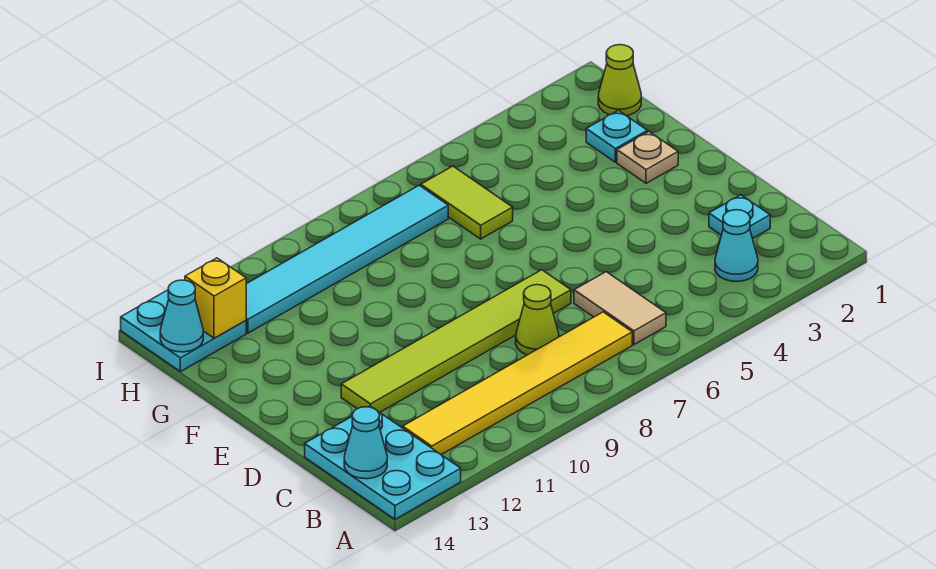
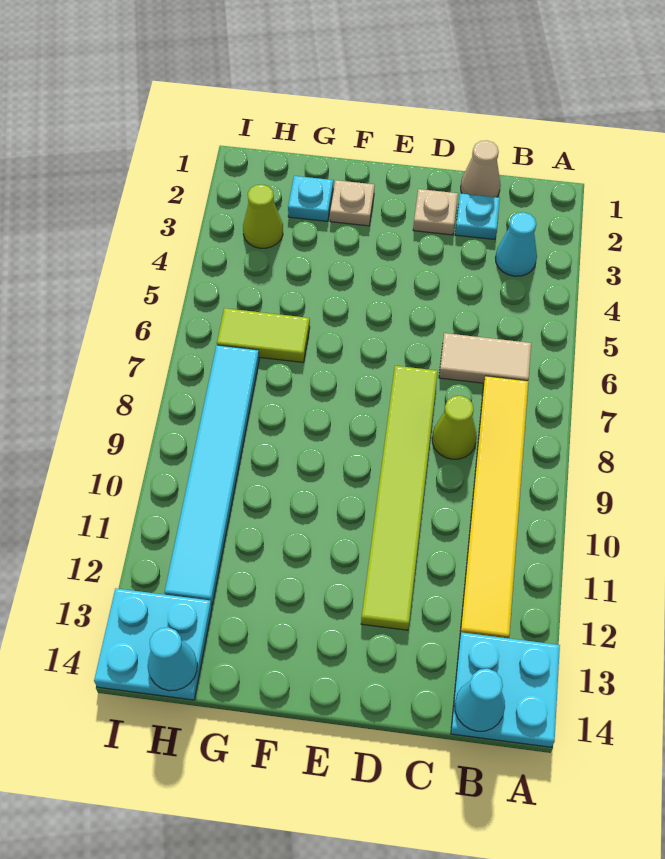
cyan 2x3 plate [305,406,461,519] -> cyan 2x2 plate [451,633,560,747]
none -> tan 1x1 cone [461,141,501,197]
none -> tan 1x1 plate [413,189,458,235]
lime 1x1 cone [598,45,641,116] -> lime 1x1 cone moved to [243,185,283,248]
yellow 1x1 brick [185,258,246,338] -> none

